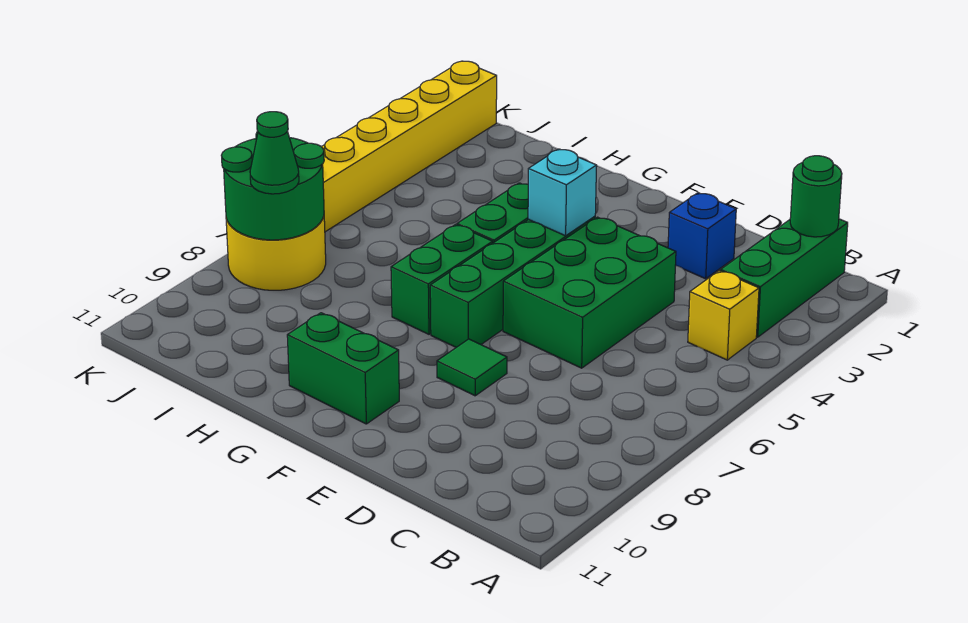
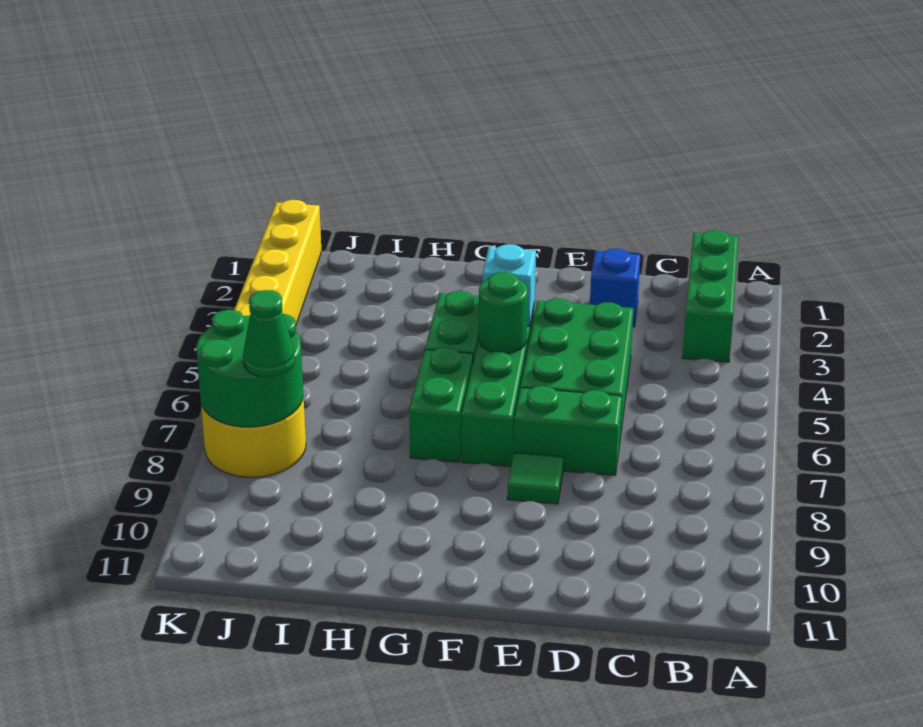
green 1x1 round brick [790,156,842,237] -> green 1x1 round brick moved to [479,272,528,353]
yellow 1x1 brick [688,271,759,360] -> none
green 1x2 brick [287,313,399,424] -> green 1x2 brick moved to [514,386,622,475]

